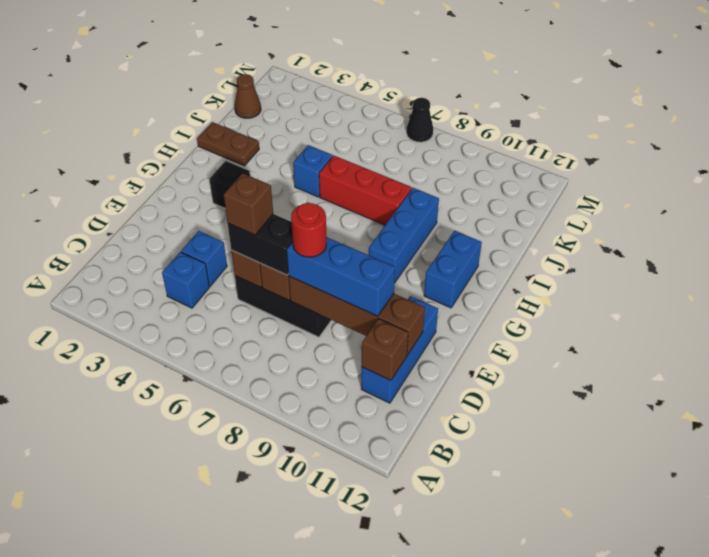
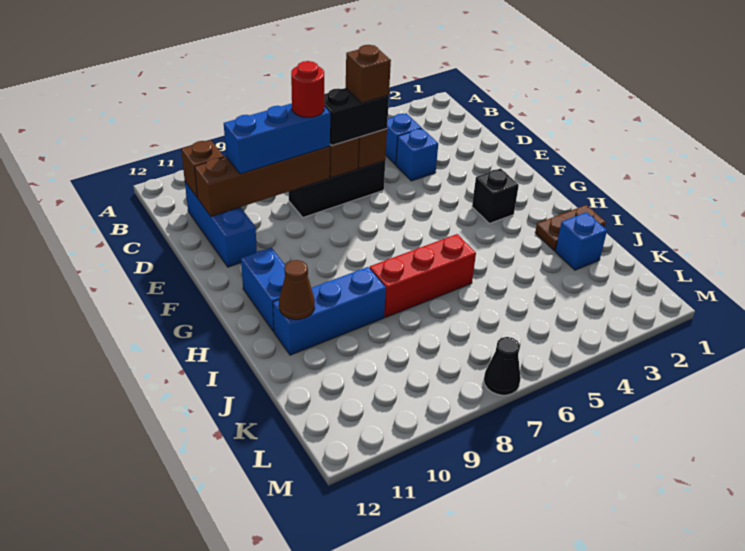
blue 1x3 brick [369,188,439,283] -> blue 1x3 brick turned to [273,267,386,355]
blue 1x1 brick [293,145,332,197] -> blue 1x1 brick moved to [555,212,607,270]
brown 1x1 cone [235,74,261,118] -> brown 1x1 cone moved to [279,260,315,319]

